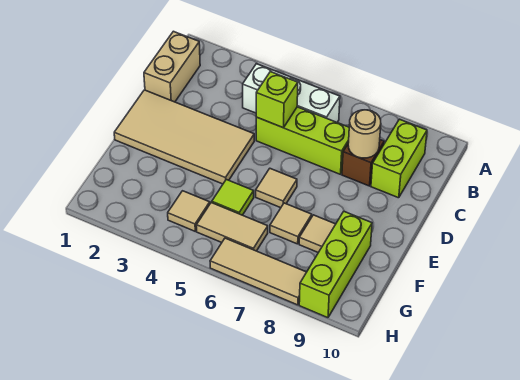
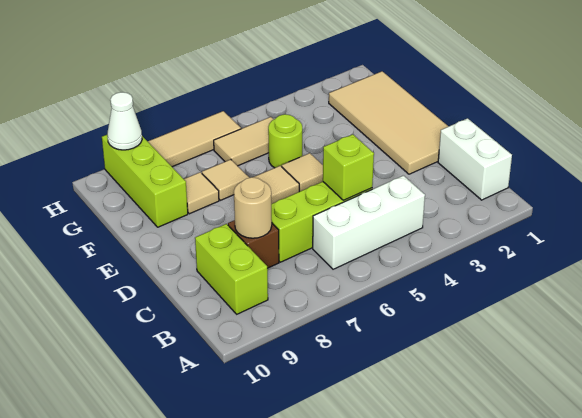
tan 1x2 brick [144,31,200,102] -> white 1x2 brick [438,118,512,200]
tan 2x4 tile [114,90,254,184] -> tan 2x4 tile turned to [329,71,448,174]
lime 1x1 tile [212,179,254,215] -> lime 1x1 round brick [268,114,302,168]
tan 1x1 tile [168,191,210,231] -> tan 1x1 tile moved to [282,153,323,192]
none -> white 1x1 cone [107,92,142,150]

